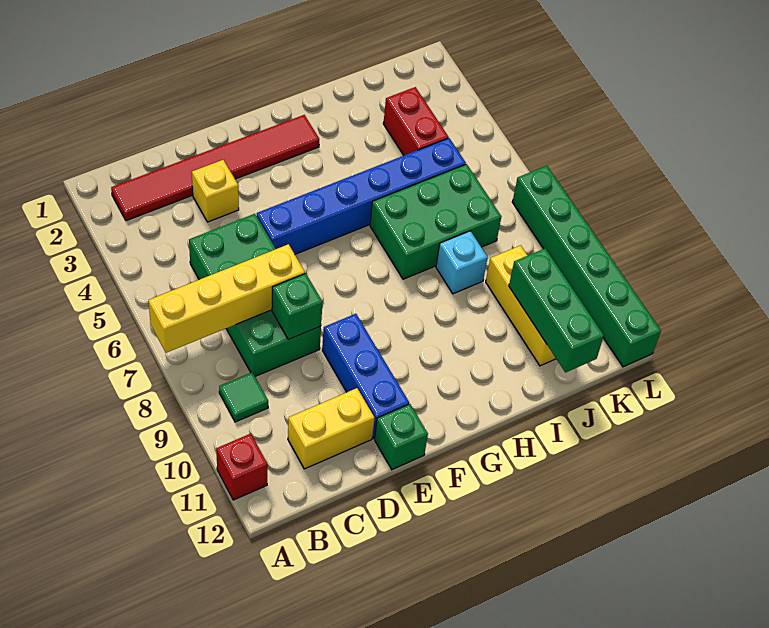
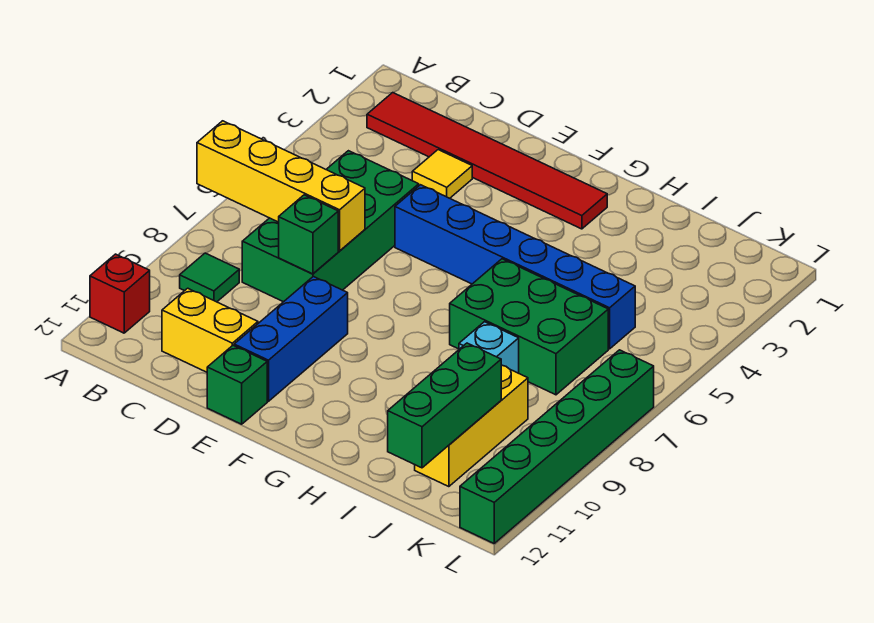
yellow 1x1 brick [192,160,239,222] -> yellow 1x1 tile [412,150,472,198]
red 1x2 brick [383,87,448,155] -> none

